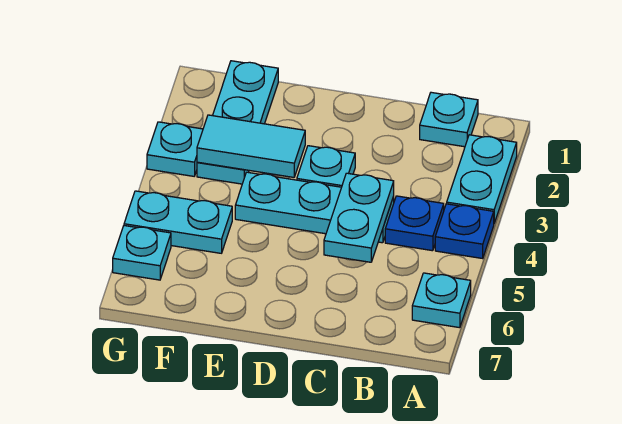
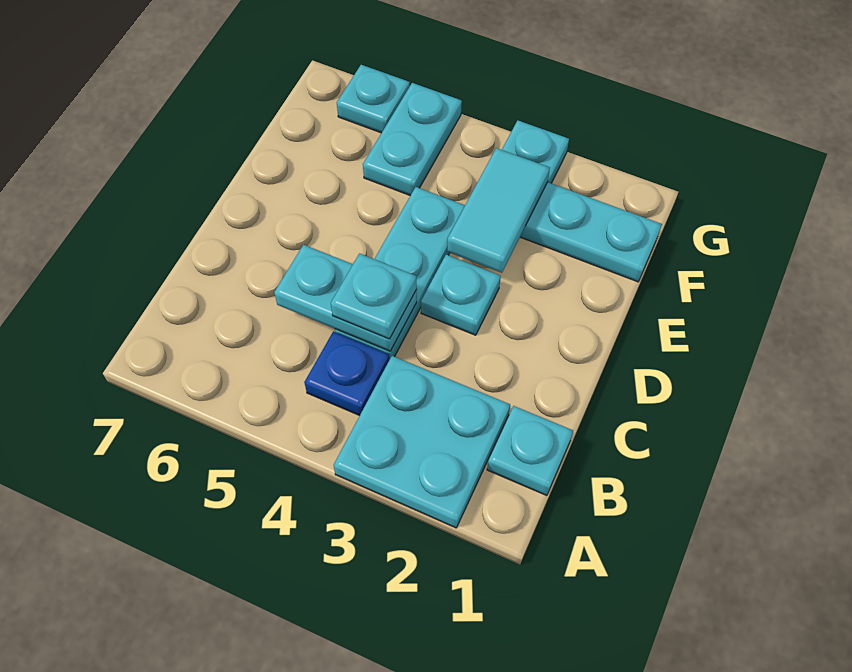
cyan 1x2 plate [447,135,517,223] -> cyan 2x2 plate [334,356,510,528]
blue 1x1 plate [435,204,494,258] -> none
cyan 1x1 plate [412,273,471,328] -> cyan 1x1 plate moved to [331,254,417,339]

